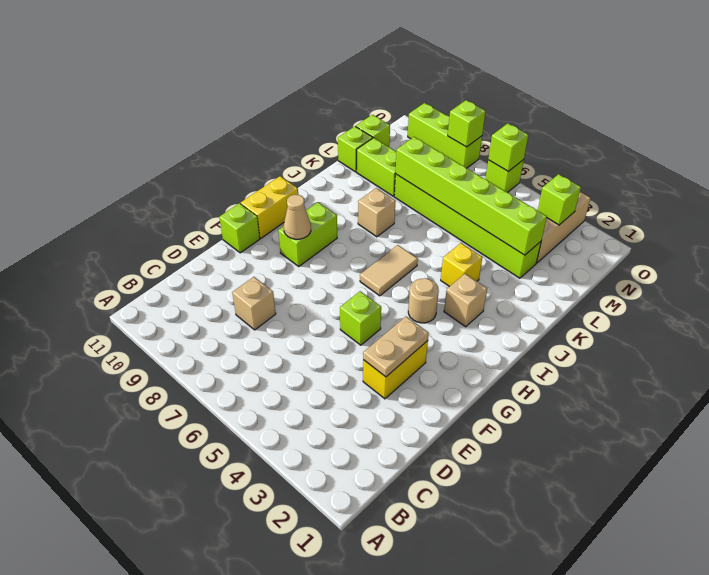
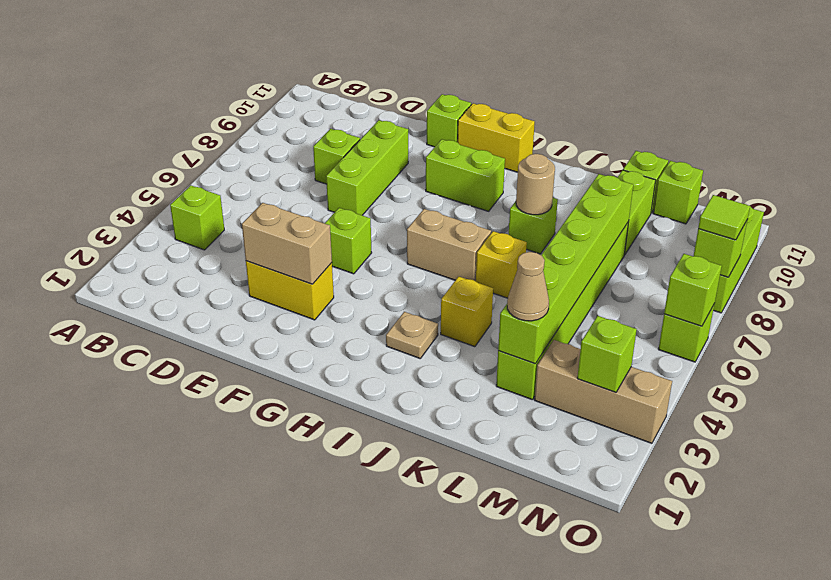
none -> lime 1x1 brick [170,185,224,250]
tan 1x1 brick [232,277,276,330] -> lime 1x1 brick [313,129,360,184]
tan 1x2 plate [363,317,429,377] -> tan 1x2 brick [242,203,332,284]
none -> lime 1x3 brick [326,120,408,215]
tan 1x1 cone [284,195,311,239] -> tan 1x1 cone moved to [507,252,549,321]
tan 1x1 round brick [408,278,439,323] -> tan 1x1 round brick moved to [516,154,555,215]
tan 1x2 tile [360,245,418,296] -> tan 1x2 brick [407,209,491,281]
tan 1x1 brick [444,274,487,327] -> tan 1x1 plate [386,312,438,358]
none -> yellow 1x1 brick [476,231,527,298]
tan 1x1 brick [358,188,395,237] -> lime 1x1 brick [509,198,558,254]
none -> lime 1x1 tile [698,195,750,240]

